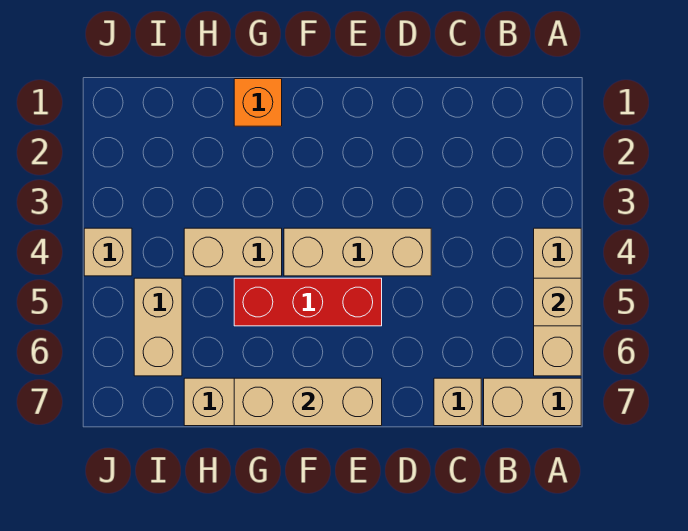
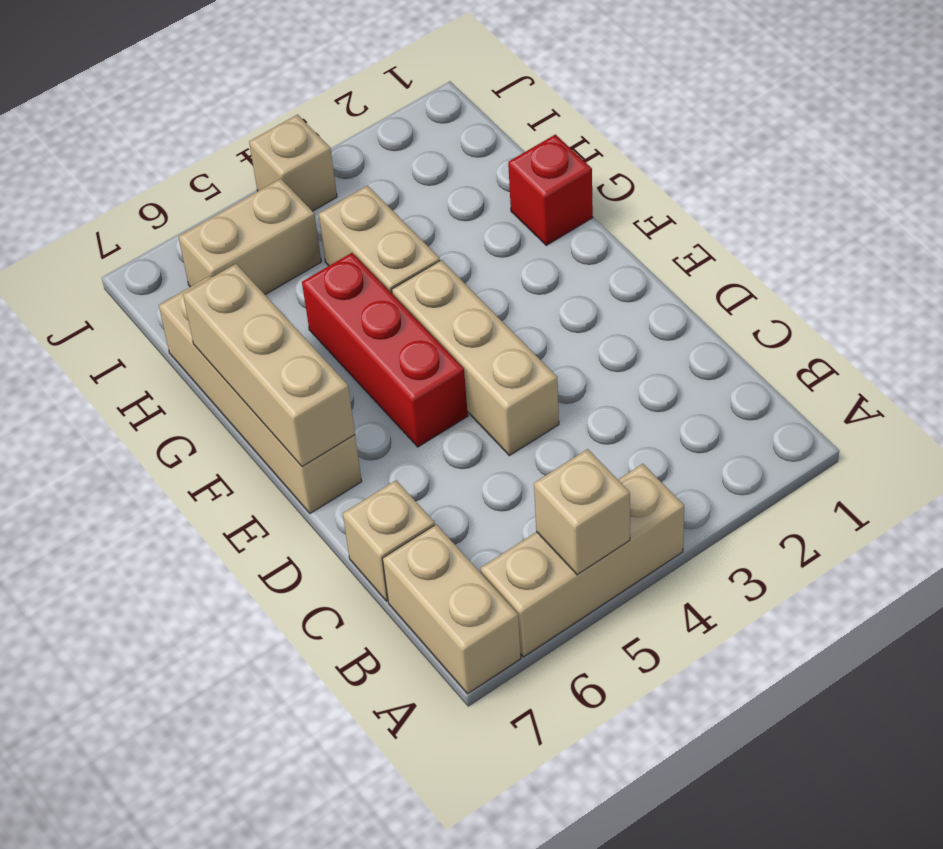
orange 1x1 brick [234,79,282,126] -> red 1x1 brick [508,134,593,245]

